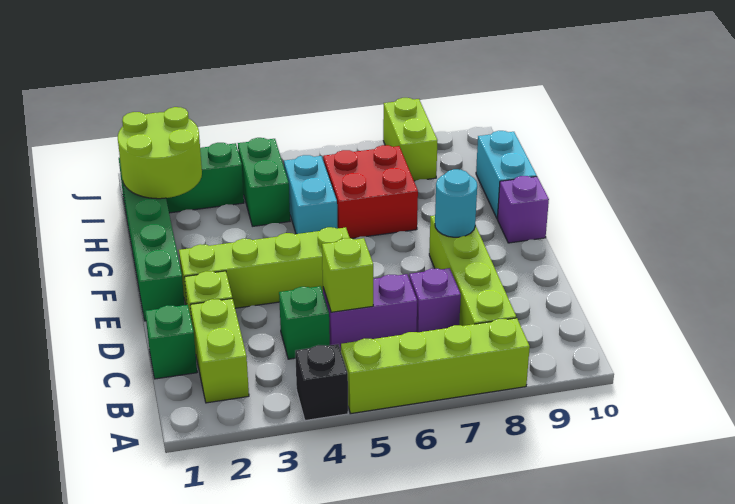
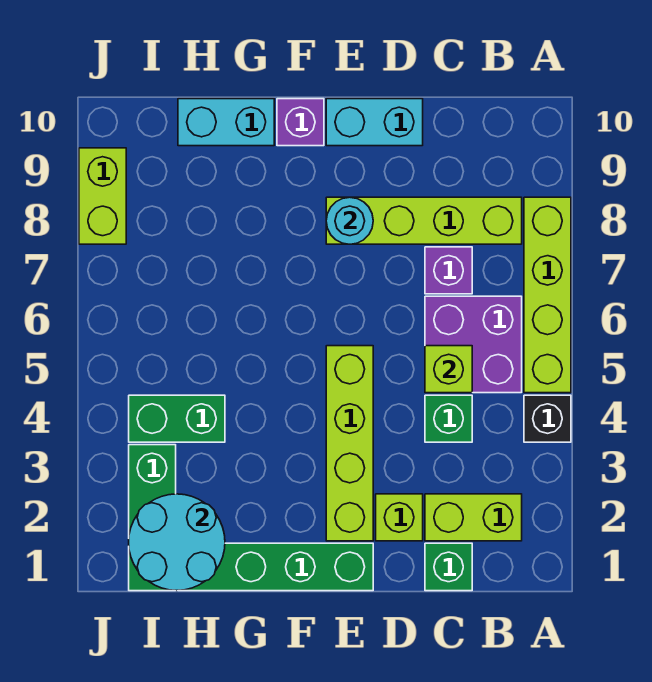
purple 1x2 brick [323,274,417,350] -> purple 2x2 brick [425,296,522,393]
cyan 1x2 brick [284,155,338,234] -> cyan 1x2 brick moved to [326,99,423,146]
red 2x2 brick [323,145,418,238] -> none
lime 2x2 round brick [118,107,202,199] -> cyan 2x2 round brick [129,494,225,591]
lime 1x2 brick [383,98,437,181] -> lime 1x2 brick turned to [79,148,126,244]

